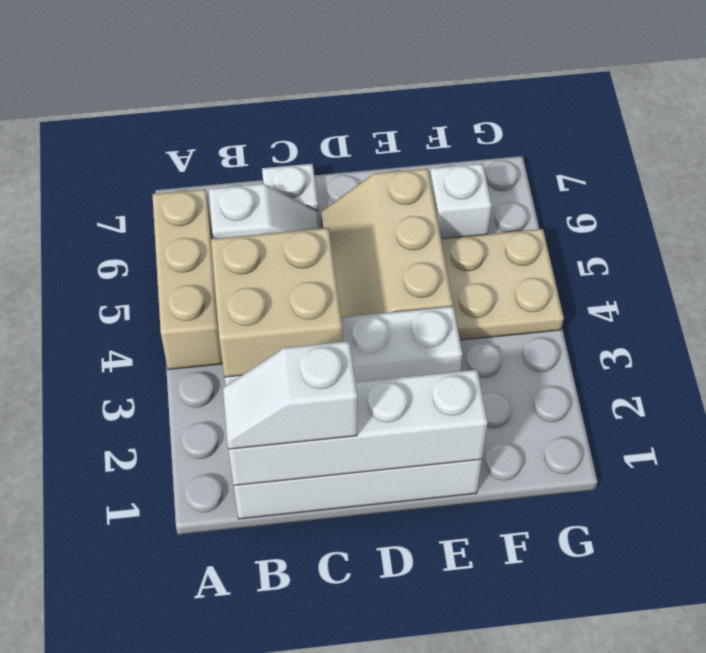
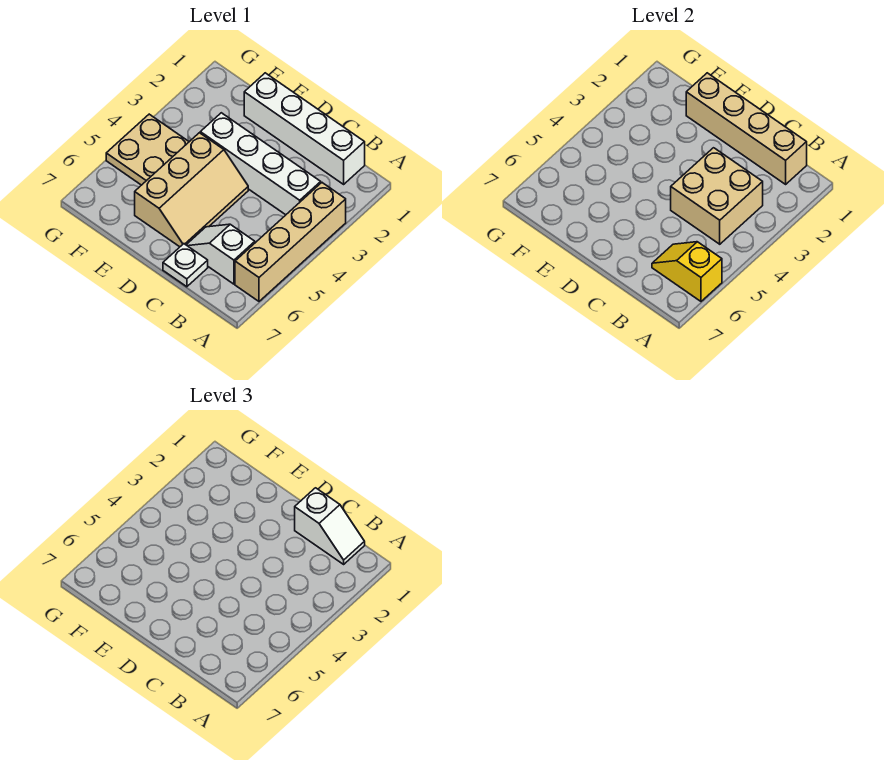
tan 1x3 brick [152,189,222,369] -> tan 1x4 brick [235,183,346,301]
none -> yellow 1x2 slope [652,242,722,301]
white 1x4 brick [229,370,487,485] -> tan 1x4 brick [686,73,807,184]
white 1x1 brick [430,163,492,239] -> none

